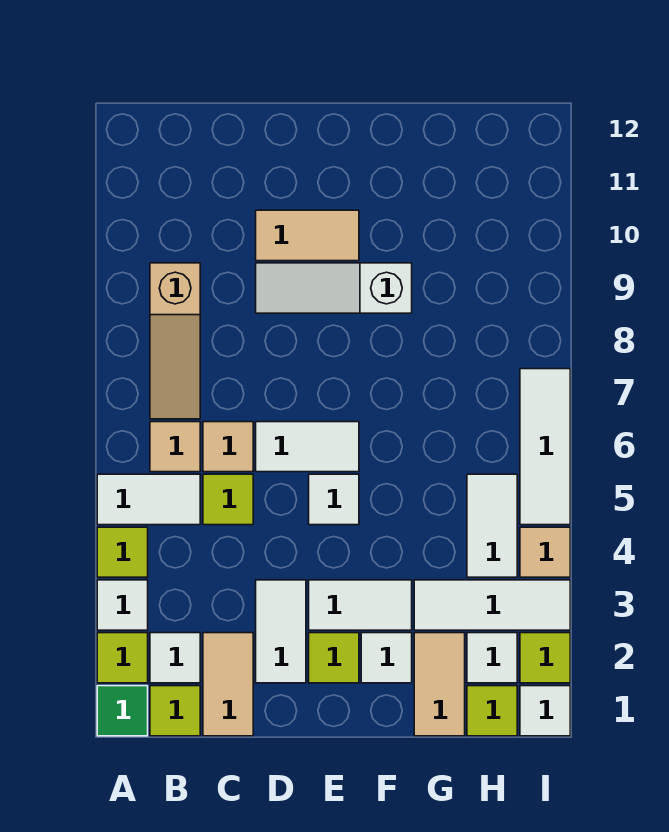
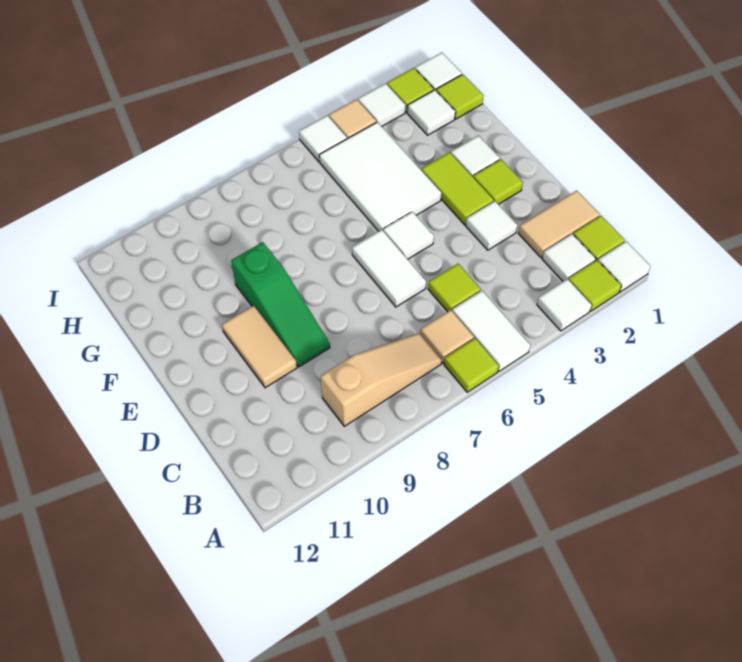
green 1x1 tile [97,686,148,736] -> white 1x1 tile [598,241,650,292]
lime 1x1 tile [97,527,148,577] -> lime 1x1 tile moved to [444,338,499,392]
tan 1x1 tile [203,422,253,472] -> none
white 1x2 tile [256,580,306,683] -> white 1x1 tile [466,201,517,250]
white 1x3 slope [256,263,412,313] -> green 1x3 slope [231,242,330,367]
white 1x2 tile [309,580,412,630] -> lime 1x2 tile [422,152,494,225]
tan 1x2 tile [414,633,465,736] -> none
white 1x3 tile [414,580,570,630] -> white 1x1 tile [358,84,405,126]
white 1x2 tile [467,474,517,577] -> white 2x3 tile [319,122,441,231]
white 1x3 tile [520,369,570,525] -> white 1x1 tile [299,115,347,162]

